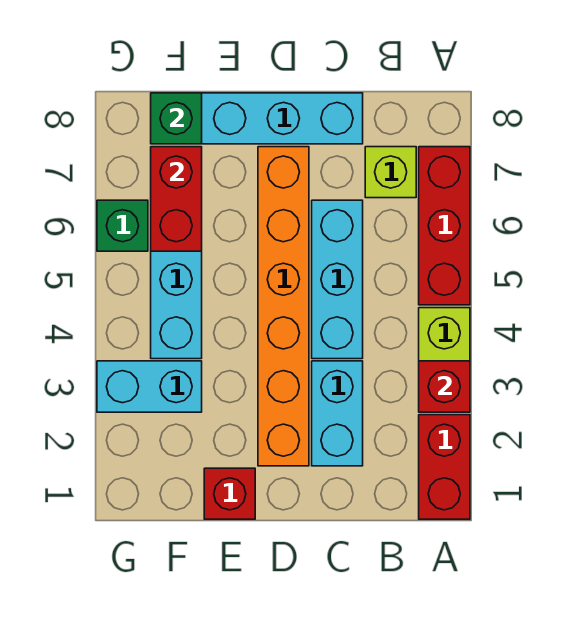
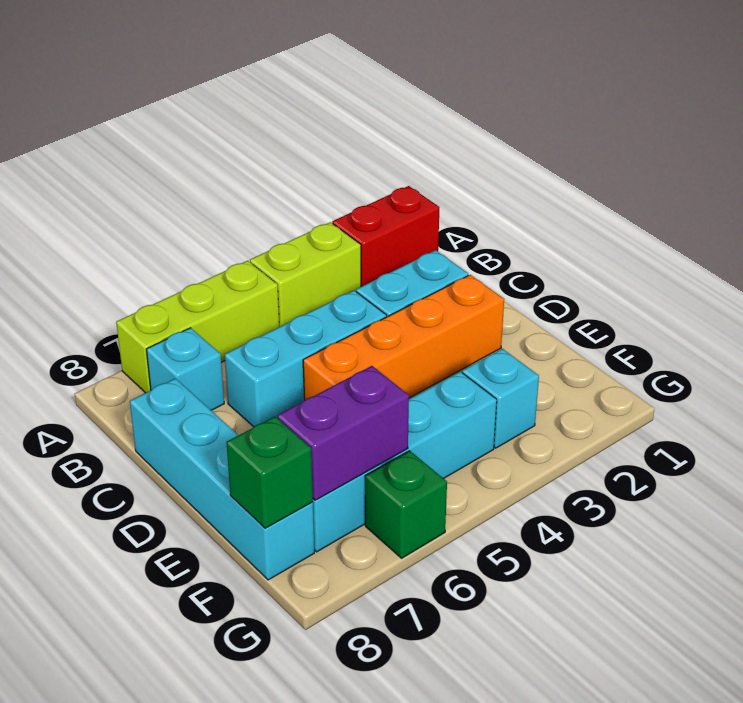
red 1x1 brick [419,361,470,412] -> none
red 1x3 brick [419,147,470,305] -> lime 1x3 brick [116,261,279,393]
lime 1x1 brick [365,147,416,198] -> cyan 1x1 brick [146,328,224,410]
orange 1x6 brick [258,147,309,466] -> orange 1x4 brick [303,275,504,400]
red 1x1 brick [204,468,255,519] -> none
cyan 1x2 brick [97,361,202,412] -> cyan 1x1 brick [462,349,539,448]
red 1x2 brick [151,147,202,251] -> purple 1x2 brick [277,366,409,500]

